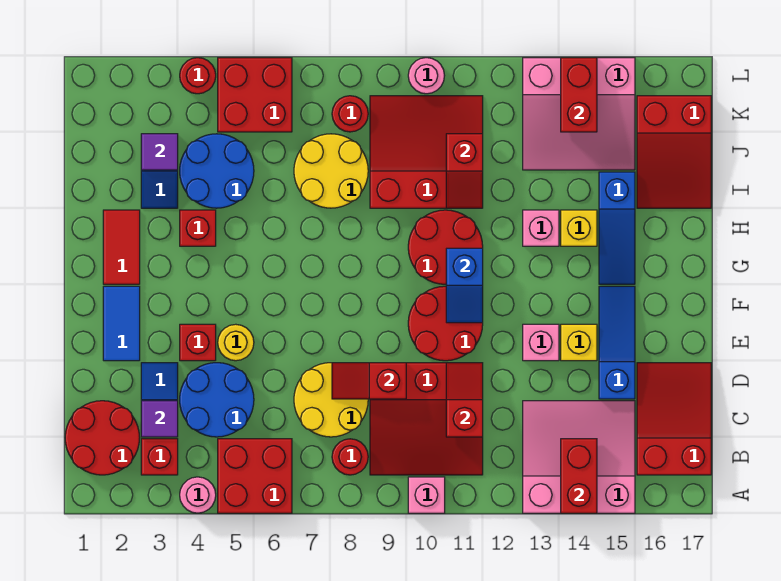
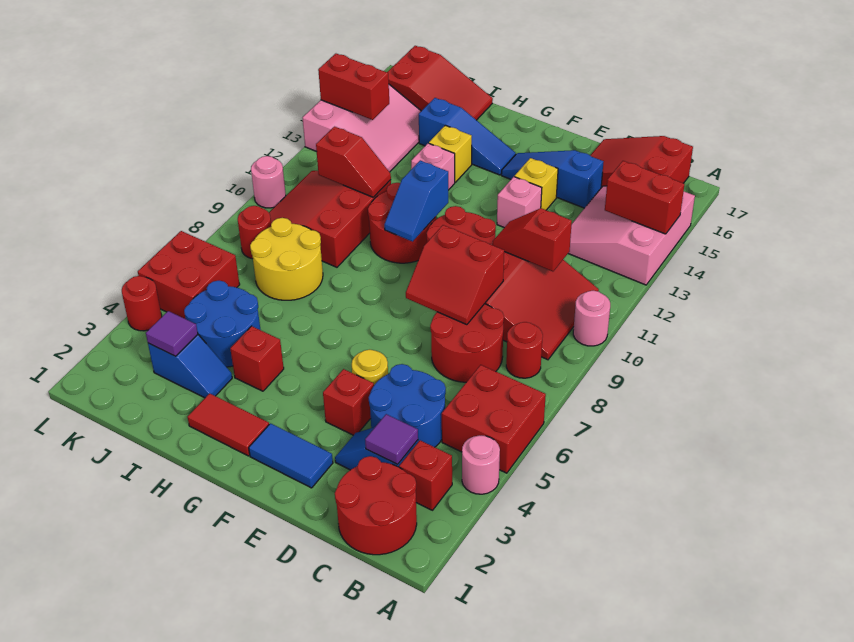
pink 1x1 brick [408,477,445,513] -> pink 1x1 round brick [573,291,610,346]
yellow 2x2 round brick [294,363,368,437] -> red 2x2 round brick [430,304,504,382]
red 1x2 slope [332,363,406,399] -> red 2x2 slope [406,225,504,325]
blue 1x2 slope [446,248,483,323] -> blue 1x2 slope turned to [384,160,448,242]

